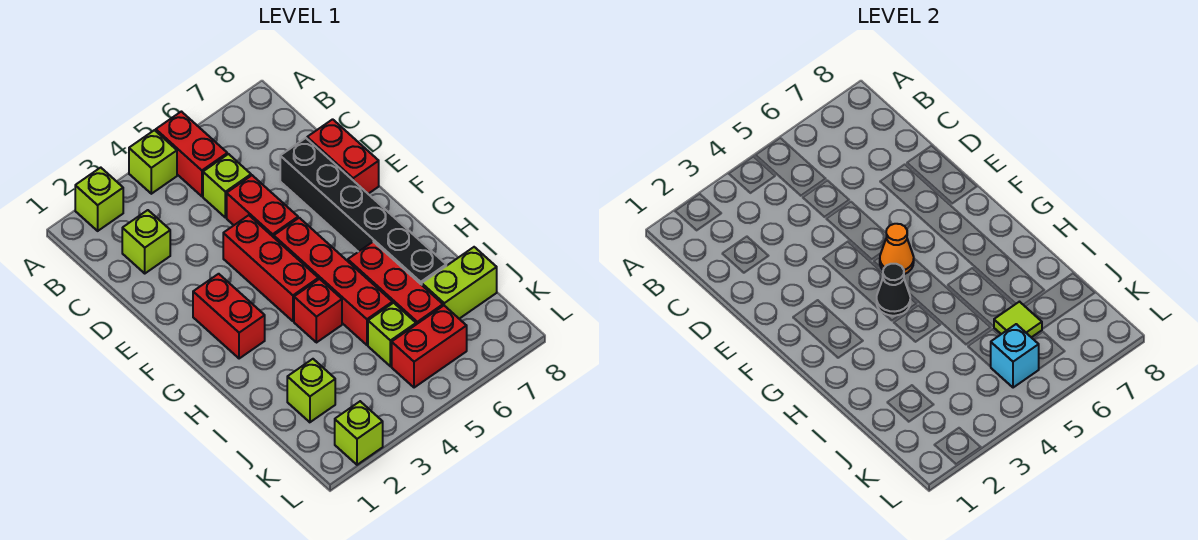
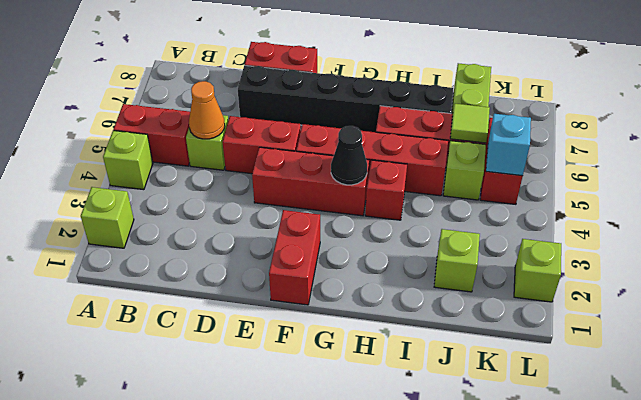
lime 1x1 brick [122,210,170,273] -> none
red 1x2 brick [193,274,265,359] -> red 1x2 brick turned to [269,210,320,305]
orange 1x1 cone [880,224,914,274] -> orange 1x1 cone moved to [189,81,225,139]

